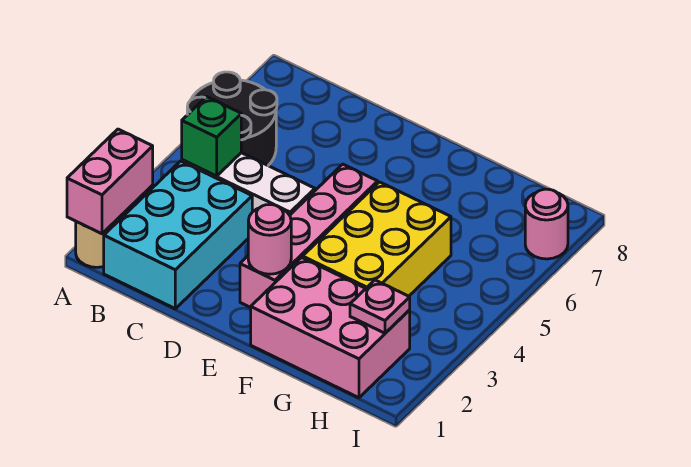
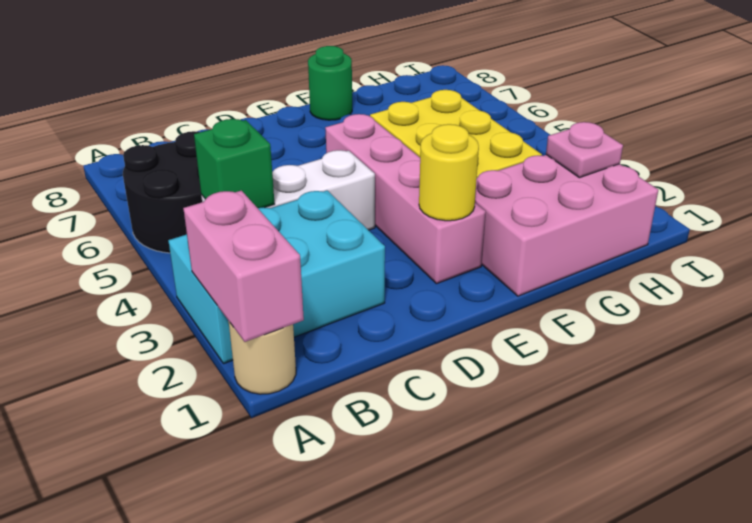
cyan 2x3 brick [104,161,252,309] -> cyan 2x3 brick turned to [168,191,385,363]
pink 1x1 round brick [248,205,291,274] -> yellow 1x1 round brick [419,124,479,221]
none -> green 1x1 round brick [308,46,352,120]
pink 1x1 round brick [525,189,568,259] -> none

